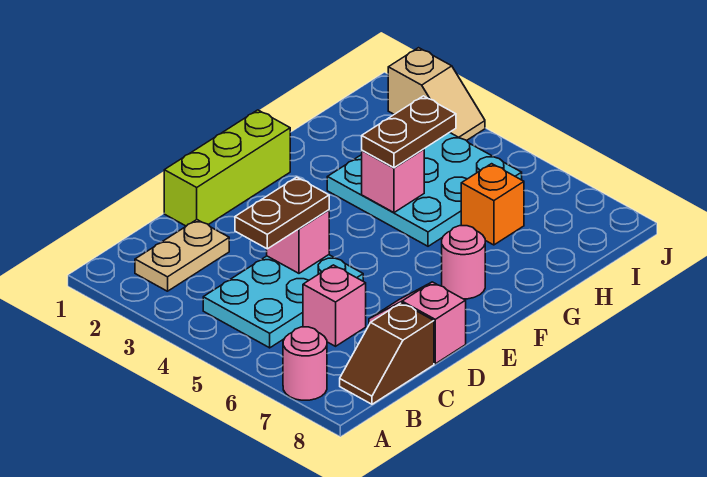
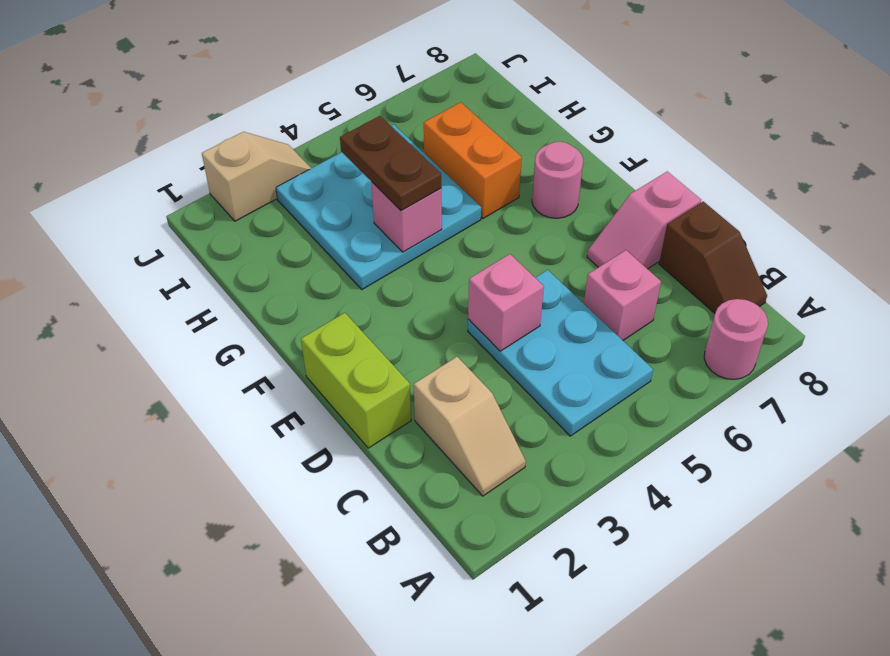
tan 1x2 plate [135,220,229,291] -> tan 1x2 slope [414,357,526,496]
brown 1x2 plate [235,177,329,249] -> none
lime 1x3 brick [164,110,290,226] -> lime 1x2 brick [301,313,411,448]
orange 1x1 brick [461,164,524,245] -> orange 1x2 brick [424,102,522,218]

